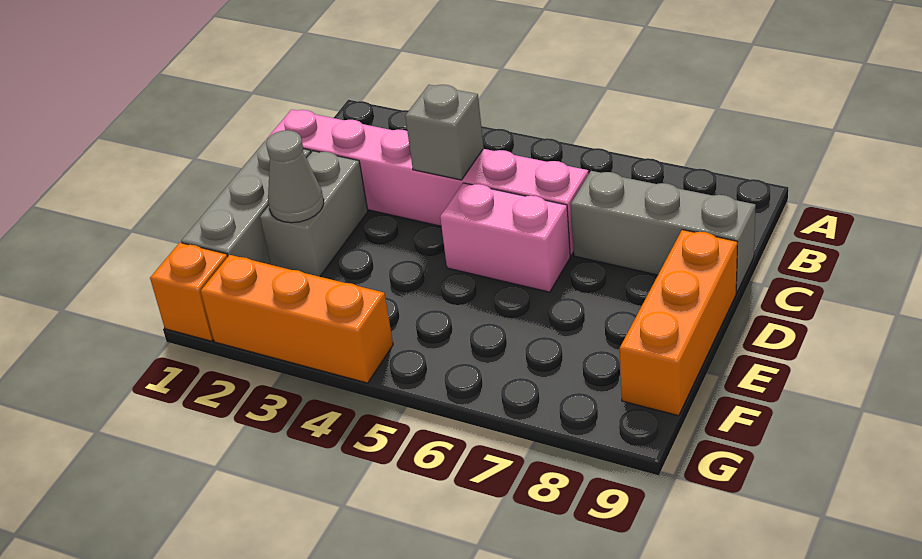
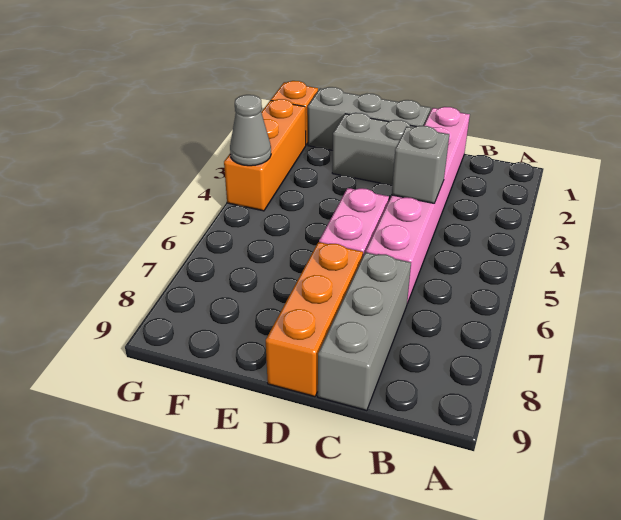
orange 1x3 brick [620,230,737,416] -> orange 1x3 brick turned to [266,242,363,397]
grey 1x1 cone [266,130,324,223] -> grey 1x1 cone moved to [230,95,271,166]

